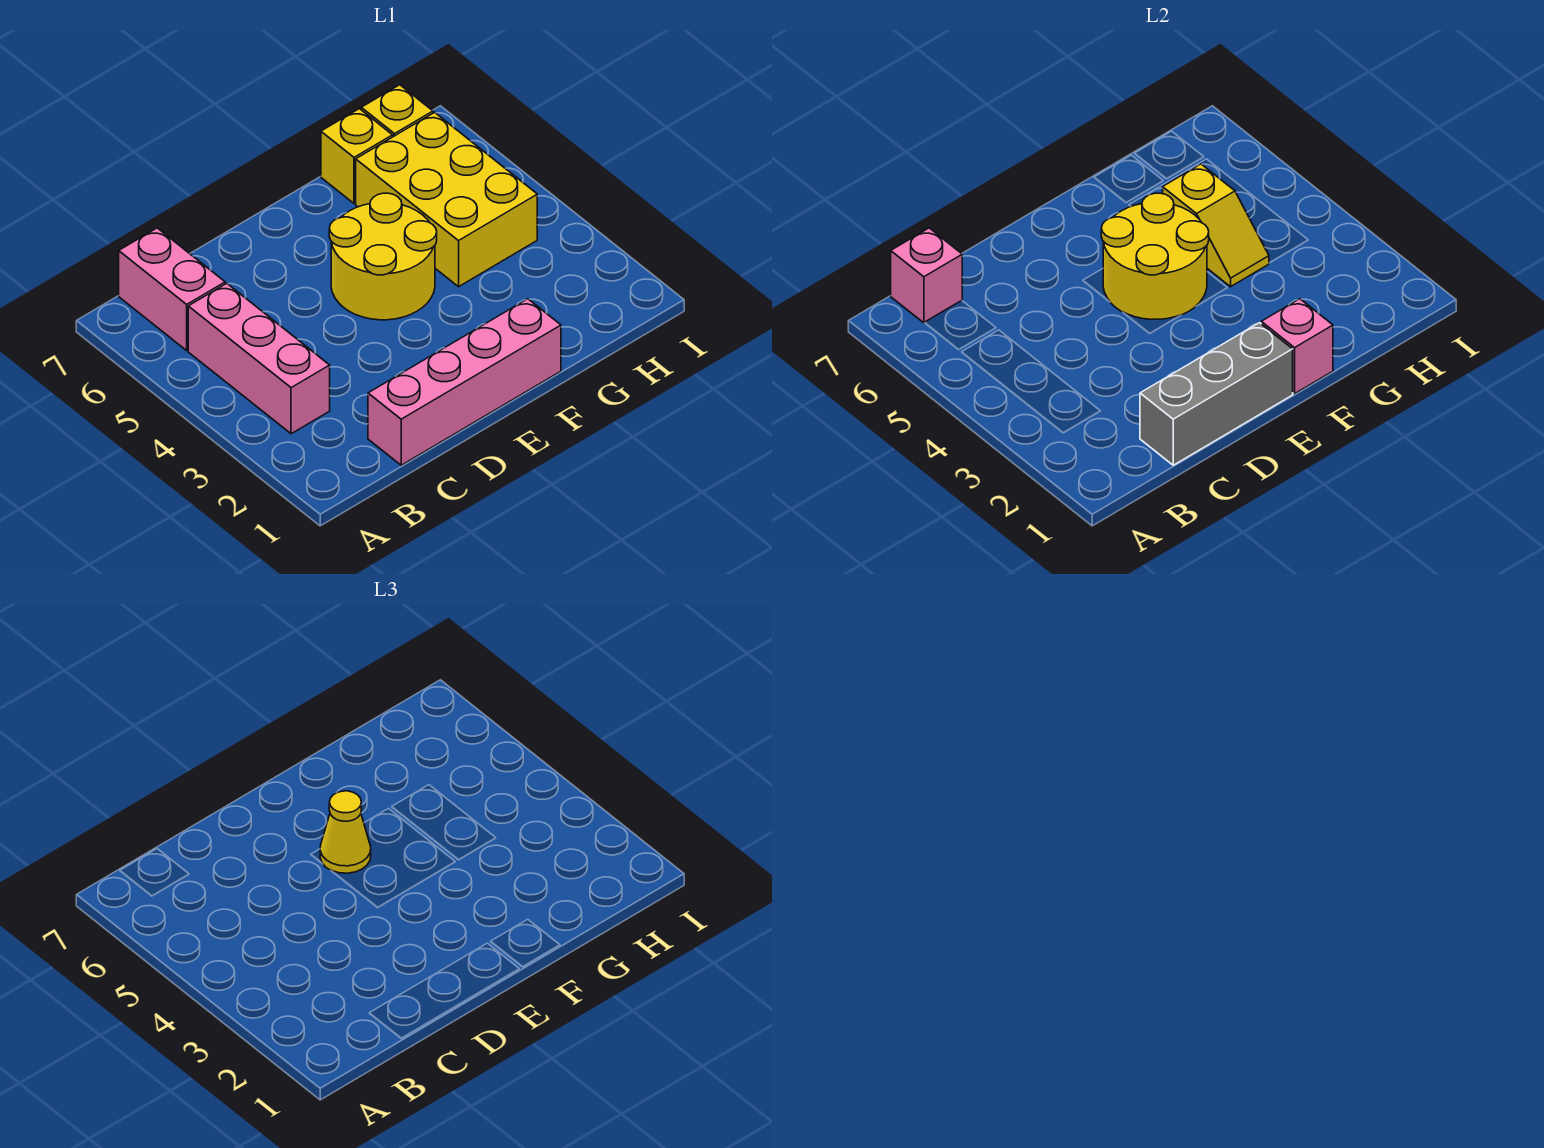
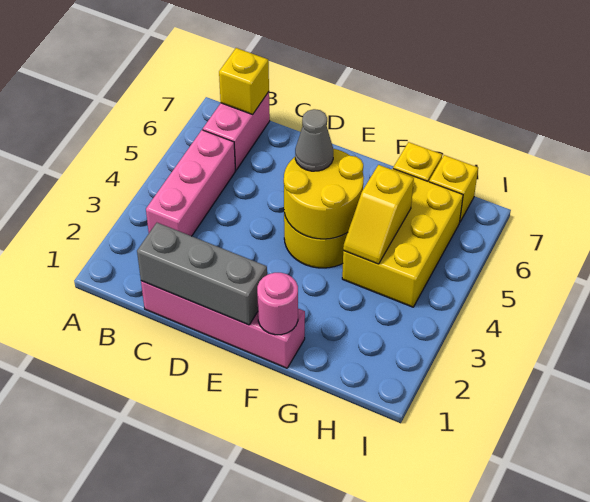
pink 1x1 brick [891,228,962,323] -> yellow 1x1 brick [219,48,269,114]
yellow 1x1 cone [320,791,371,873] -> grey 1x1 cone [295,109,333,171]
pink 1x1 brick [1261,299,1333,394] -> pink 1x1 round brick [257,273,298,335]

